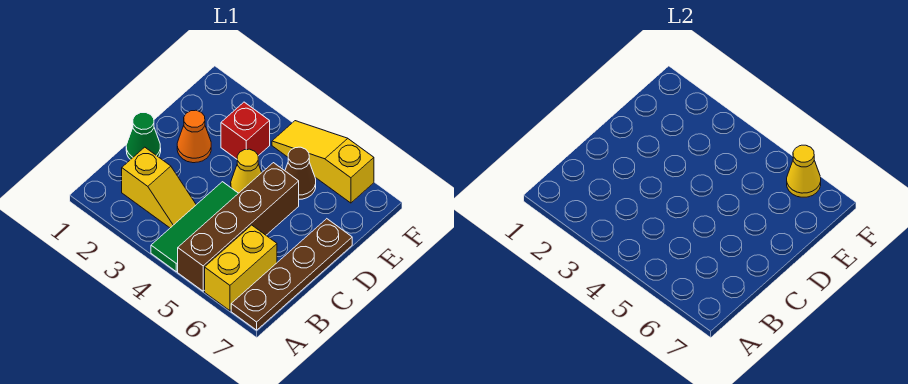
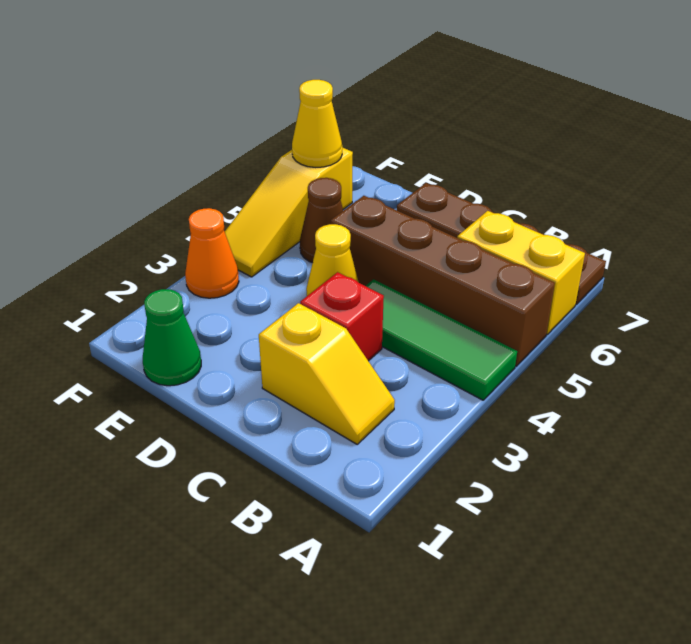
yellow 1x2 slope [122,147,196,228] -> yellow 1x2 slope turned to [259,303,395,444]
green 1x1 cone [126,113,161,160] -> green 1x1 cone moved to [143,289,201,386]
orange 1x1 cone [177,110,211,163] -> orange 1x1 cone moved to [185,208,239,298]
red 1x1 brick [221,102,270,159] -> red 1x1 brick moved to [300,272,384,361]

